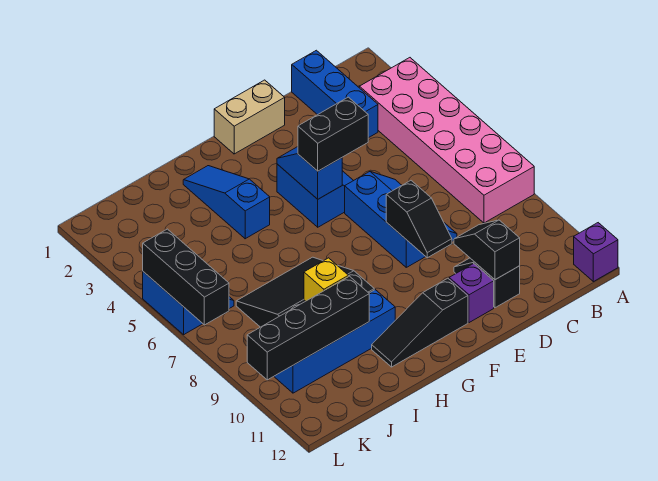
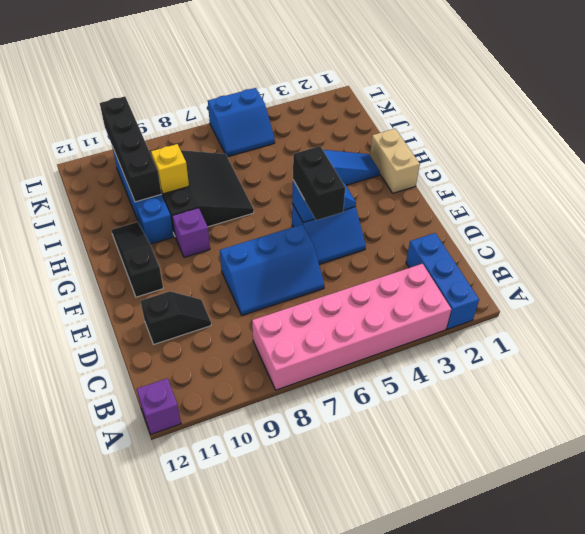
blue 1x3 brick [292,50,378,138] -> blue 1x3 brick turned to [406,233,479,329]
black 1x2 slope [454,220,520,280] -> none
tan 1x2 brick [214,80,285,154] -> tan 1x2 brick moved to [370,129,420,193]
black 1x2 slope [386,181,452,258] -> none
purple 1x1 brick [449,264,494,323] -> purple 1x1 brick moved to [172,208,210,257]
black 1x3 brick [143,229,229,325] -> none

